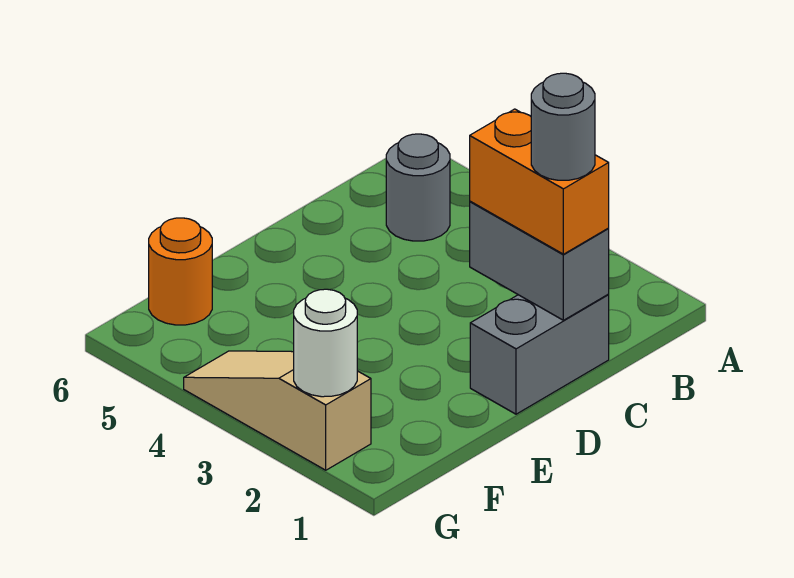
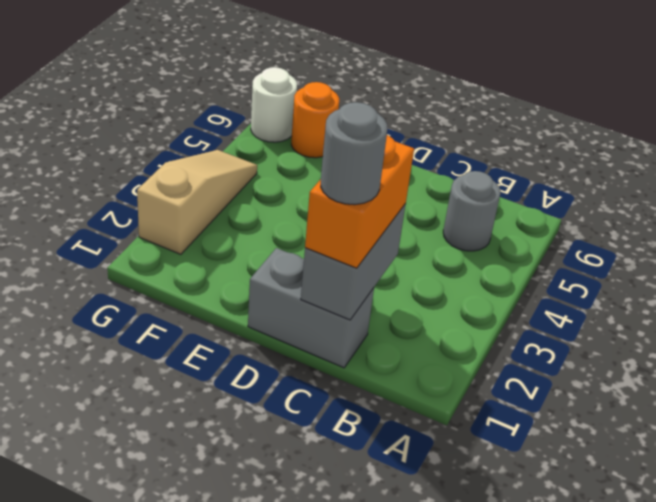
white 1x1 round brick [294,289,357,397] -> white 1x1 round brick moved to [251,67,297,142]

